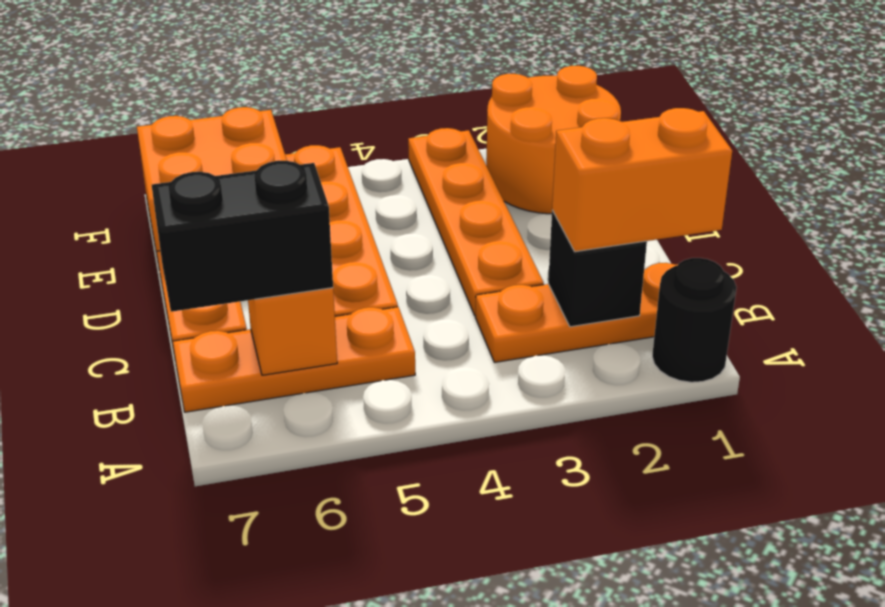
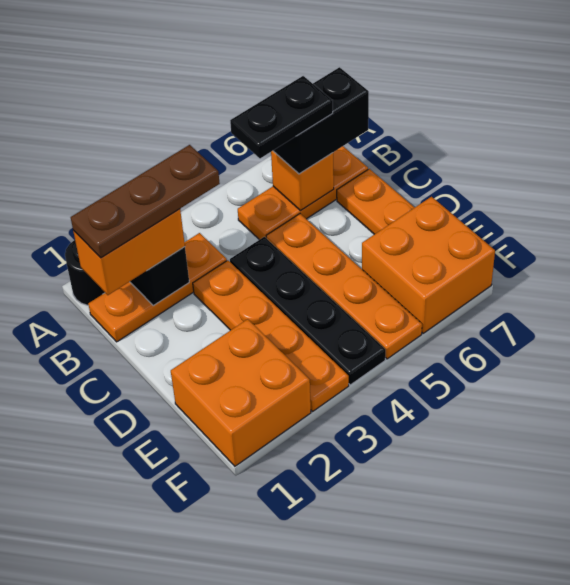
none -> brown 1x3 plate [71,145,220,258]
none -> black 1x2 plate [230,76,333,158]
none -> black 1x4 plate [230,237,386,385]
orange 2x2 round brick [486,66,621,214] -> orange 2x2 brick [171,319,311,466]

